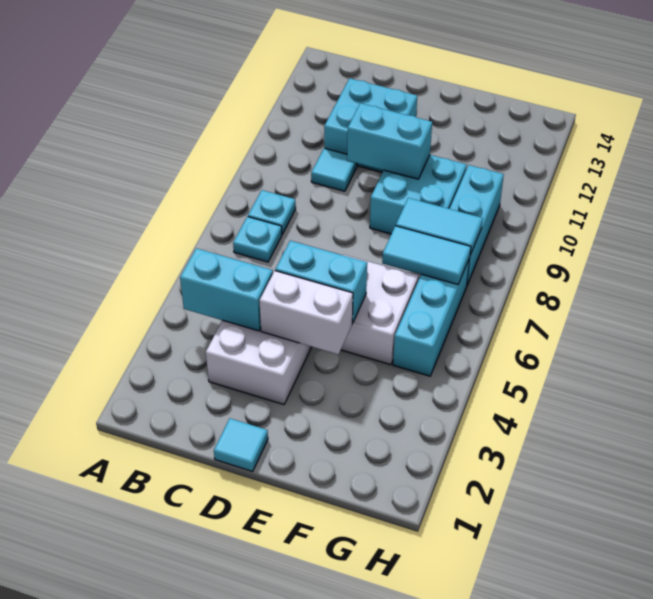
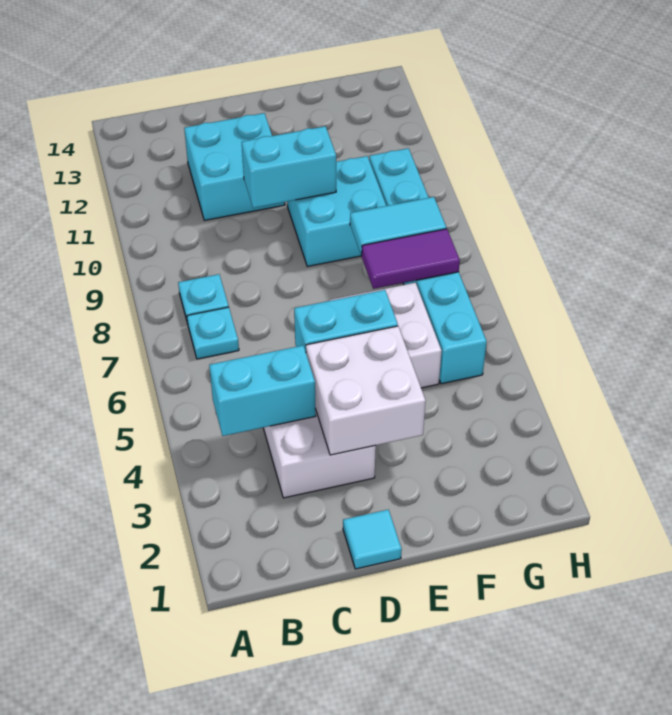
cyan 1x1 tile [311,148,357,191] -> none
white 1x2 brick [259,271,353,354] -> white 2x2 brick [306,326,426,455]
cyan 1x2 tile [382,226,471,285] -> purple 1x2 tile [362,229,460,289]

